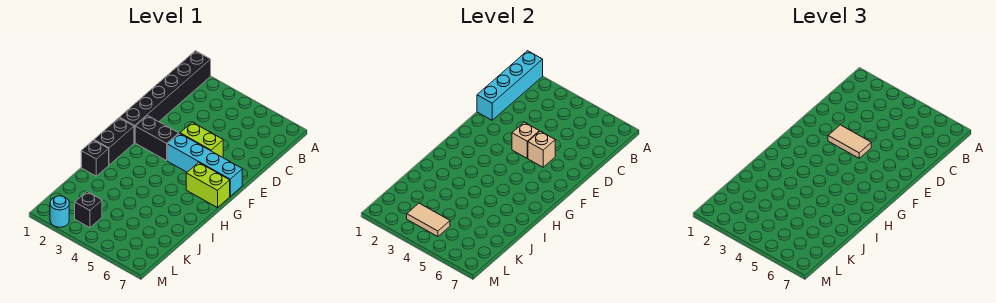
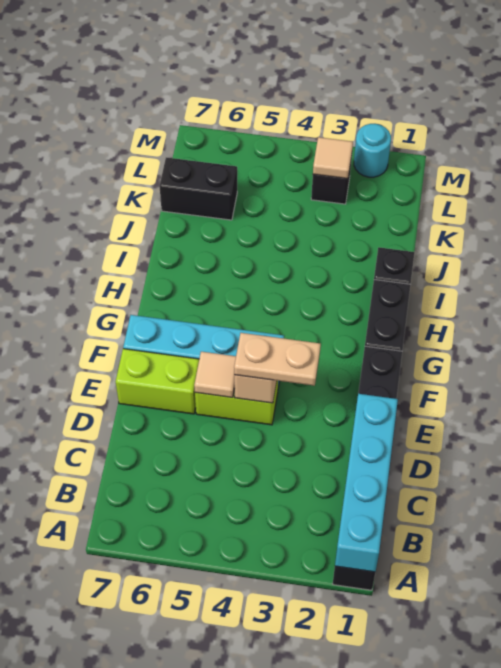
tan 1x2 tile [828,125,871,158] -> tan 1x2 plate [234,333,321,386]
tan 1x1 brick [528,131,555,167] -> tan 1x1 tile [194,352,236,398]
black 1x2 brick [135,116,179,161] -> black 1x2 brick moved to [159,157,237,220]
lime 1x2 brick [186,163,230,208] -> lime 1x2 brick moved to [116,349,199,414]
tan 1x2 tile [407,203,450,237] -> tan 1x1 tile [313,137,353,179]

